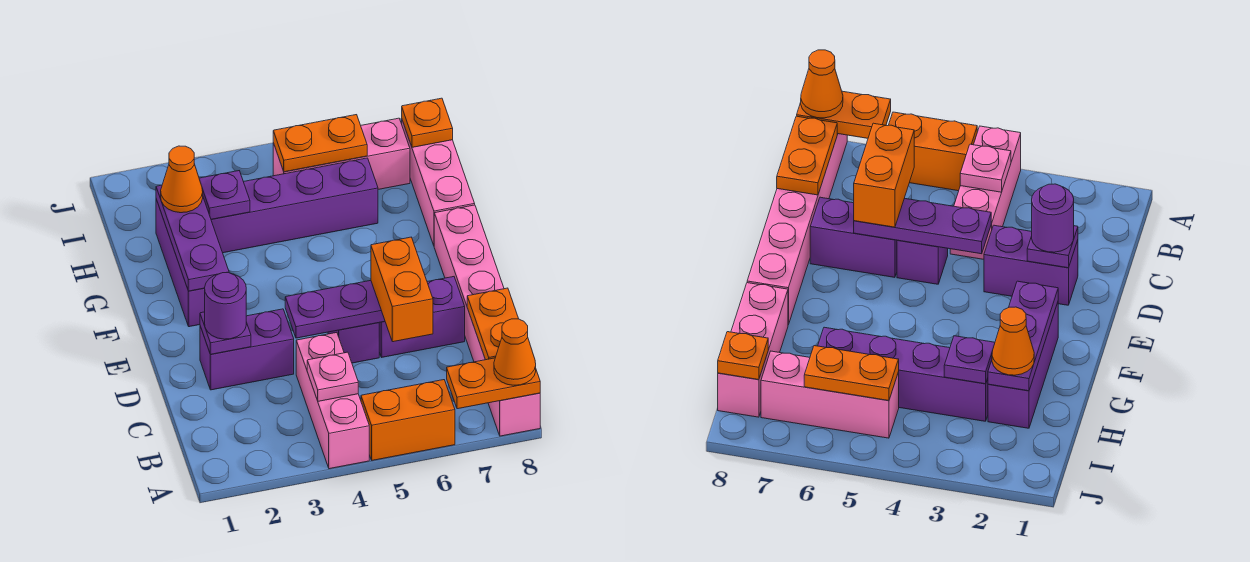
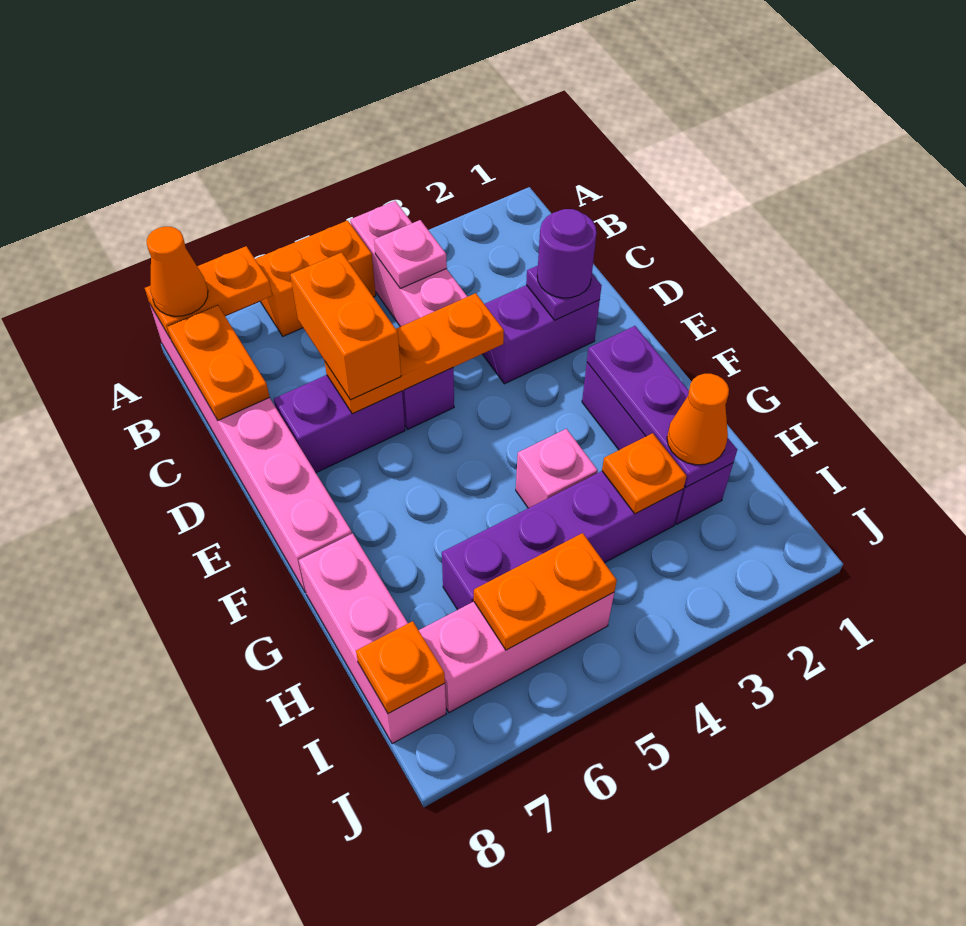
purple 1x3 plate [285,280,385,338] -> orange 1x3 plate [325,293,504,414]
none -> pink 1x1 brick [516,429,598,508]
purple 1x1 plate [199,171,250,219] -> orange 1x1 plate [602,433,687,514]

